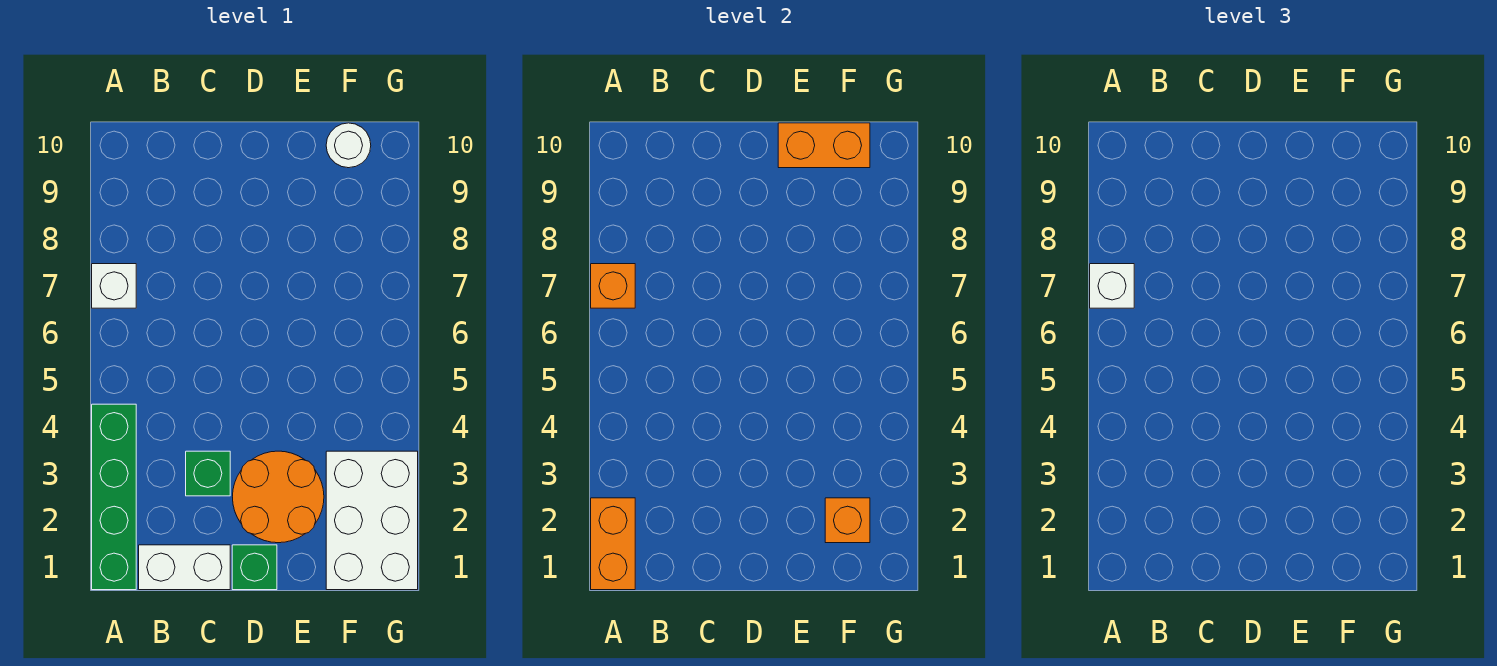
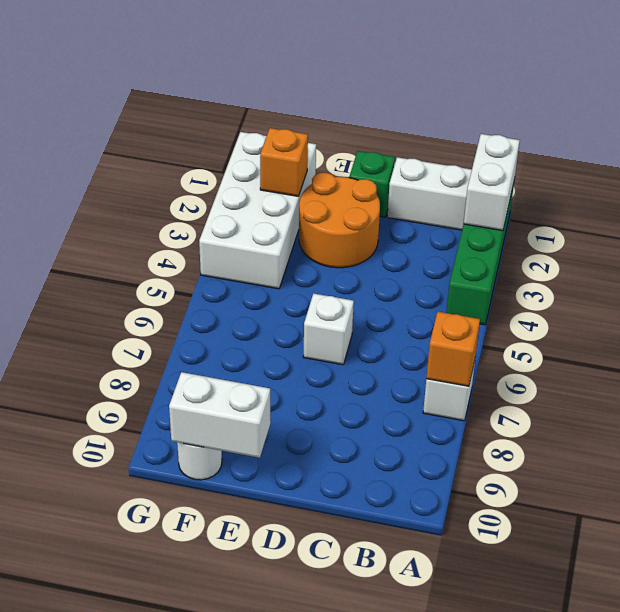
orange 1x2 brick [591,498,635,590] -> white 1x2 brick [464,134,520,231]
white 1x1 brick [1090,264,1134,308] -> white 1x1 brick moved to [303,293,354,365]
green 1x1 brick [186,451,230,496] -> none
orange 1x2 brick [778,123,870,168] -> white 1x2 brick [169,372,271,458]
white 2x3 brick [326,451,418,590] -> white 2x4 brick [199,132,316,289]

